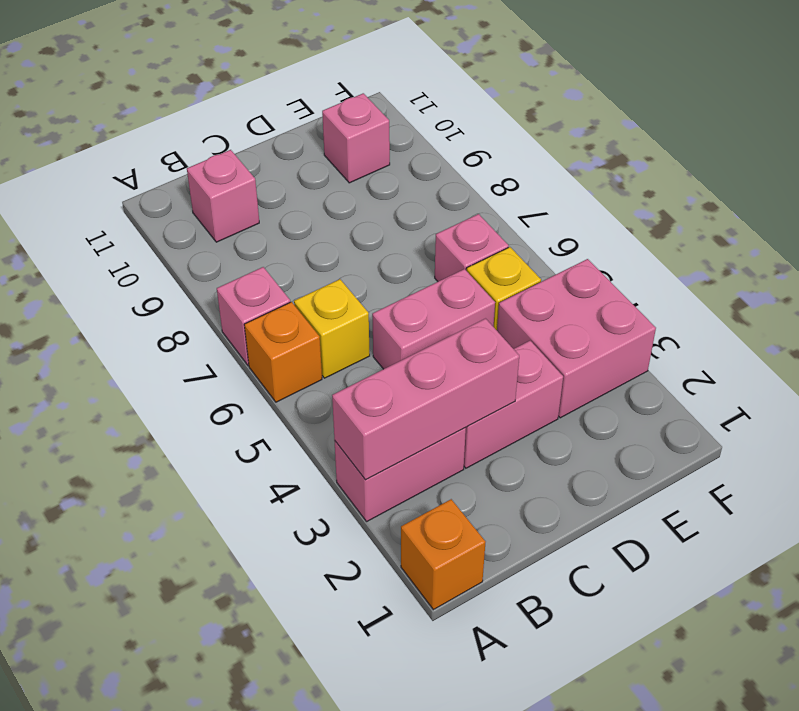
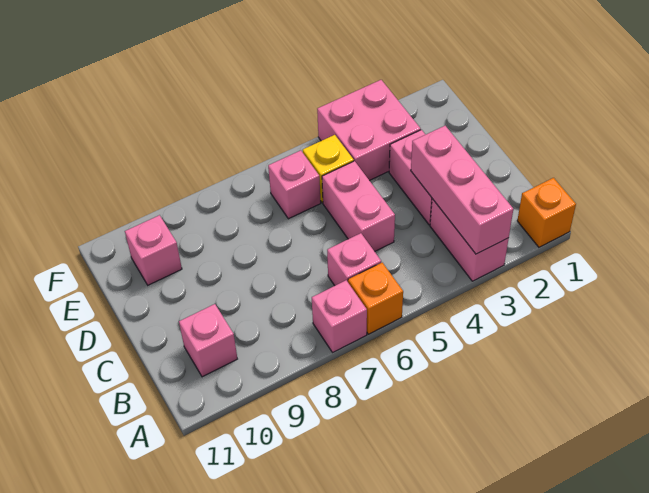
yellow 1x1 brick [294,279,370,378] -> pink 1x1 brick [327,233,381,286]

